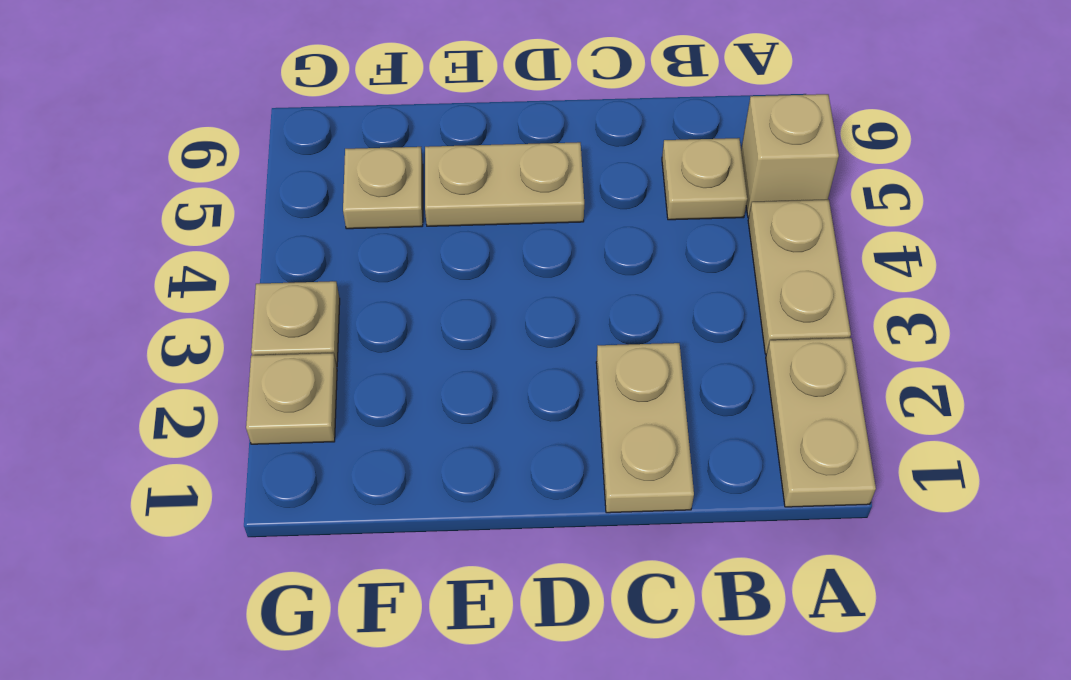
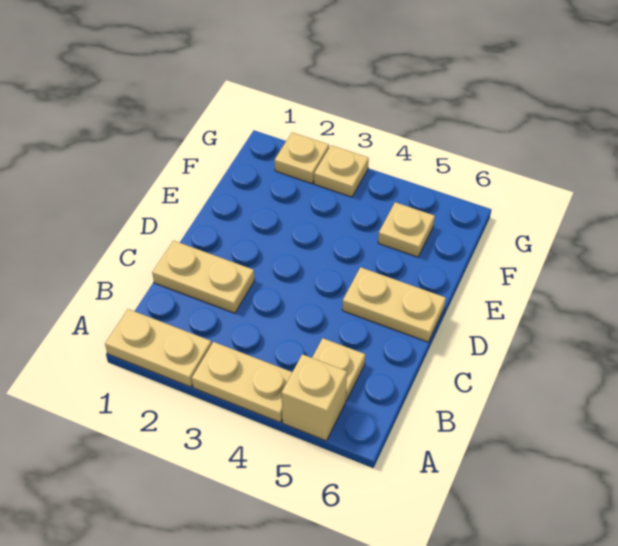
tan 1x2 plate [425,142,584,226] -> tan 1x2 plate turned to [342,267,446,342]

